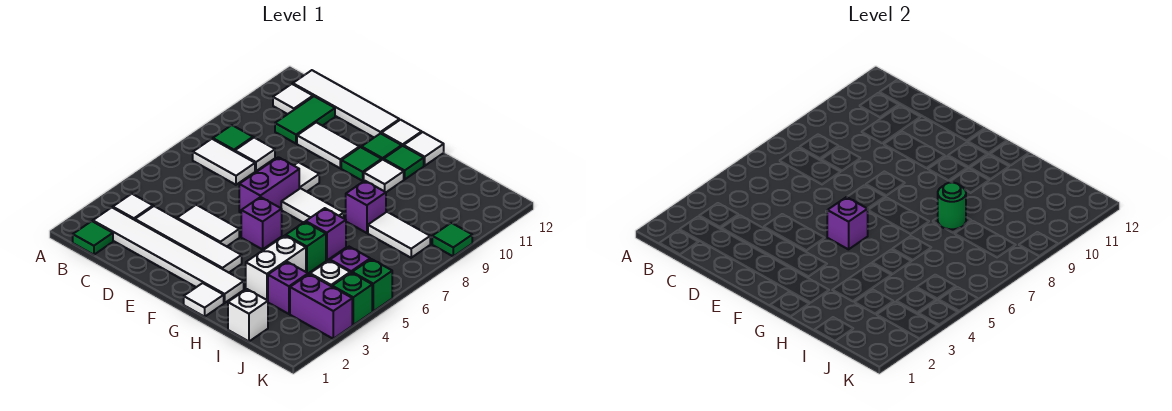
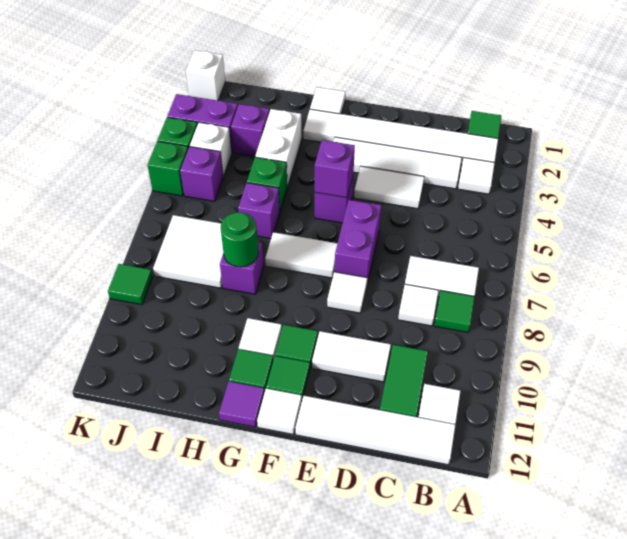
white 1x1 tile [404,132,444,166] -> purple 1x1 tile [219,381,264,427]
white 1x1 brick [228,289,268,341] -> white 1x1 brick moved to [186,50,225,101]
white 1x2 tile [368,212,430,258] -> white 2x2 tile [153,215,223,288]

